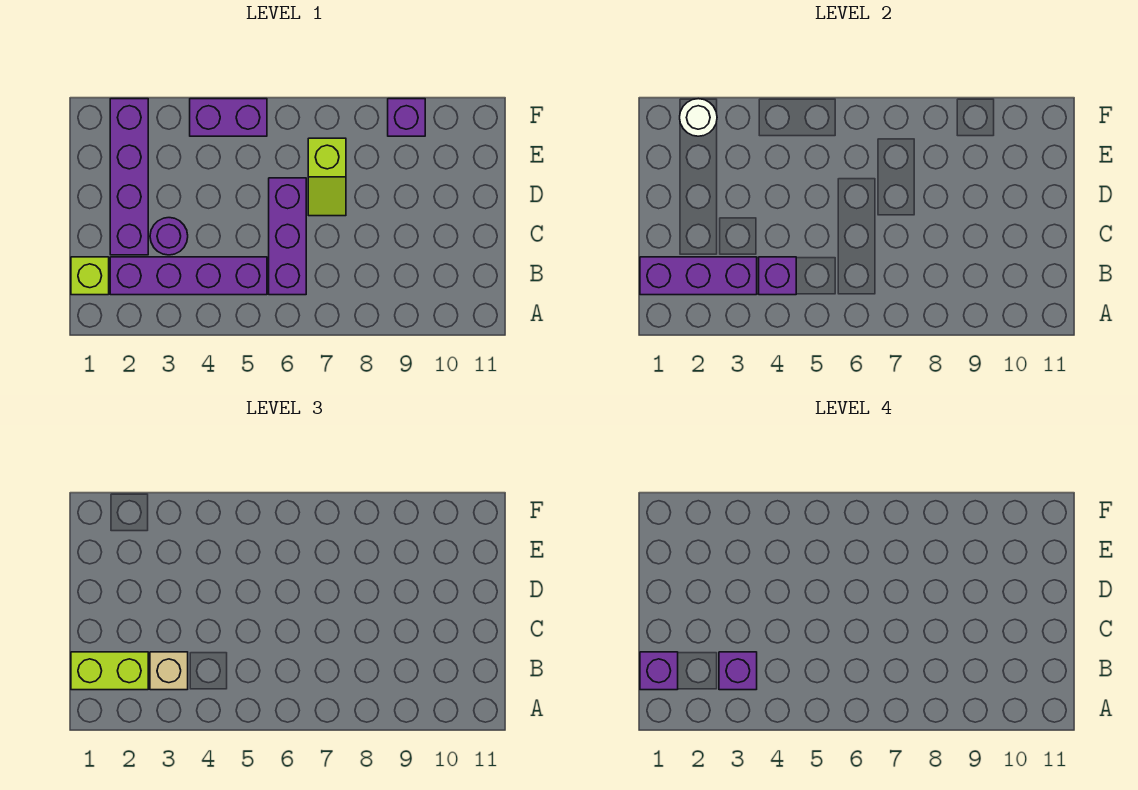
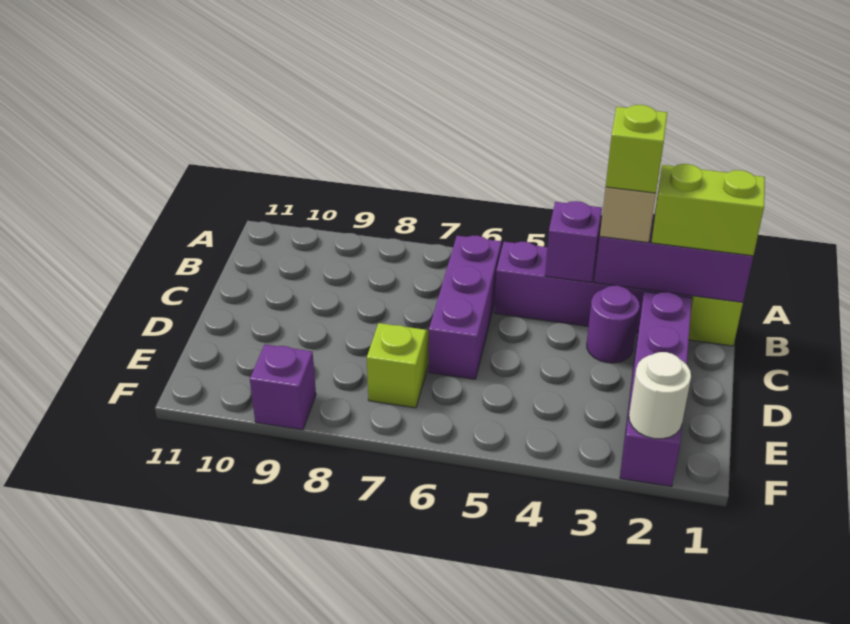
purple 1x1 brick [640,652,678,690] -> none
purple 1x1 brick [719,652,757,690] -> lime 1x1 brick [606,105,667,193]
purple 1x2 brick [190,99,267,136] -> none

